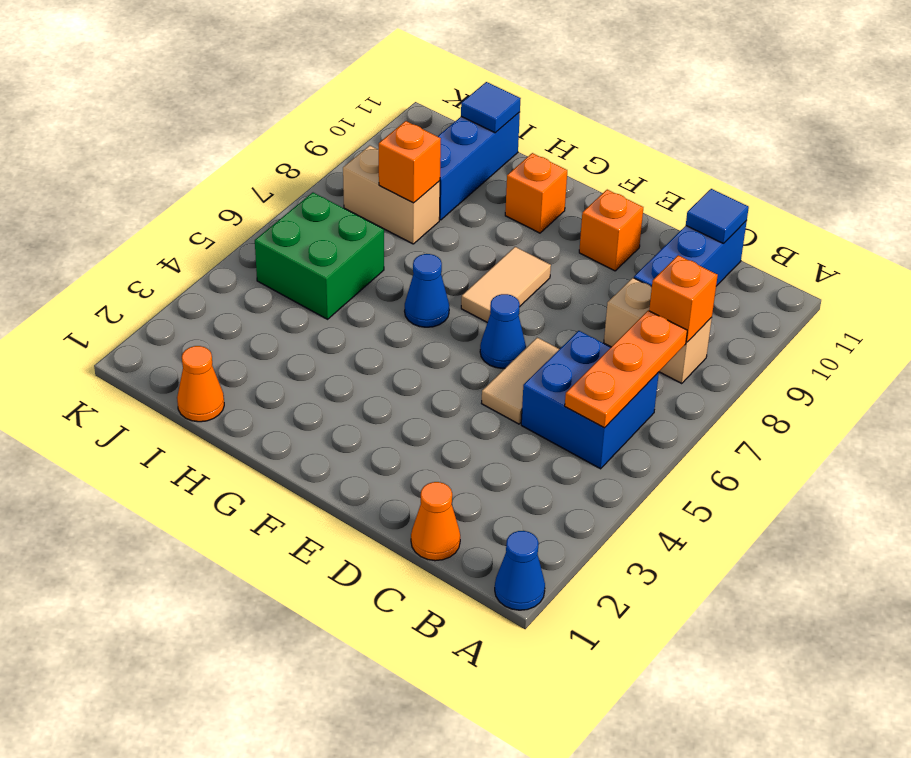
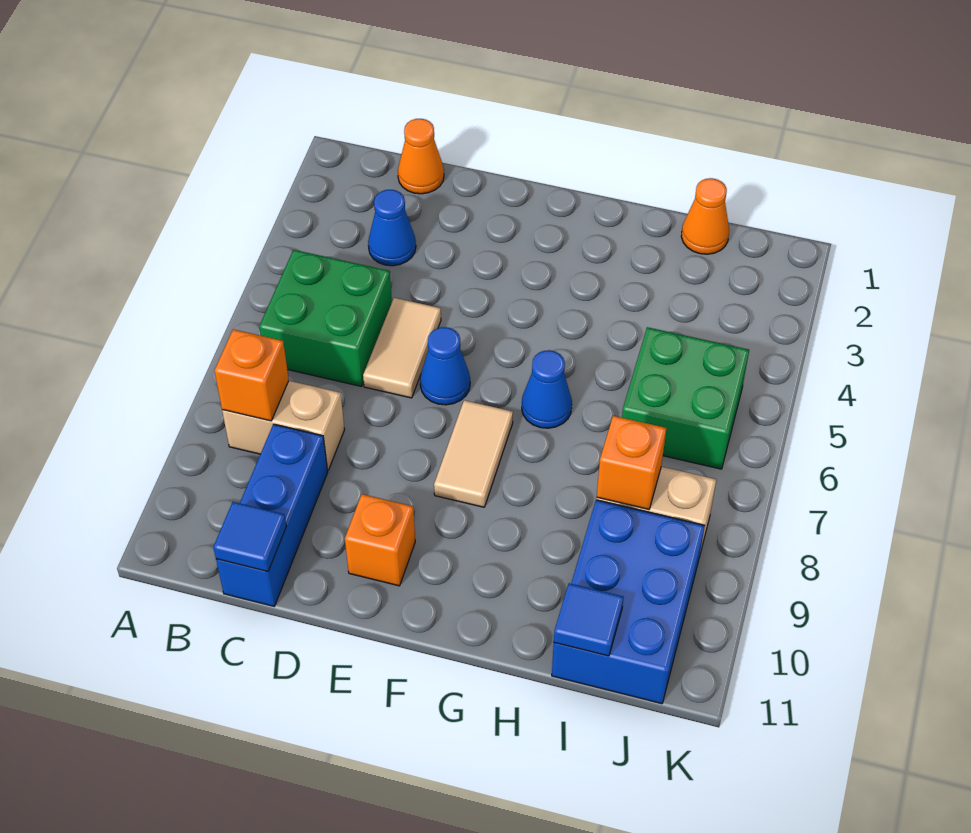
blue 1x1 cone [495,531,545,610] -> blue 1x1 cone moved to [368,190,416,266]
blue 2x2 brick [521,331,659,469] -> green 2x2 brick [259,250,392,386]
orange 1x3 plate [565,310,687,428] -> none
orange 1x1 brick [505,153,567,233] -> none
blue 1x3 brick [438,112,520,220] -> blue 2x3 brick [552,500,705,704]

